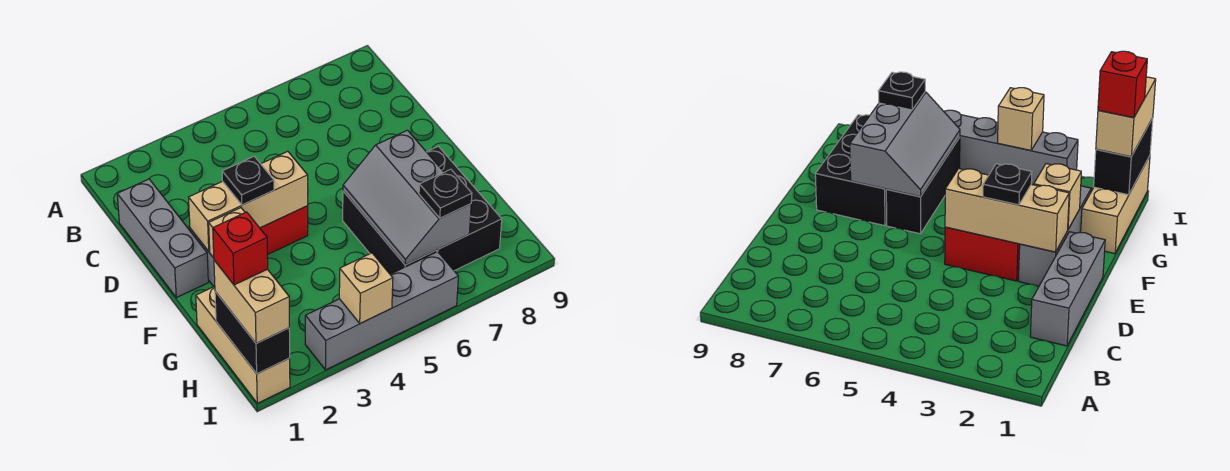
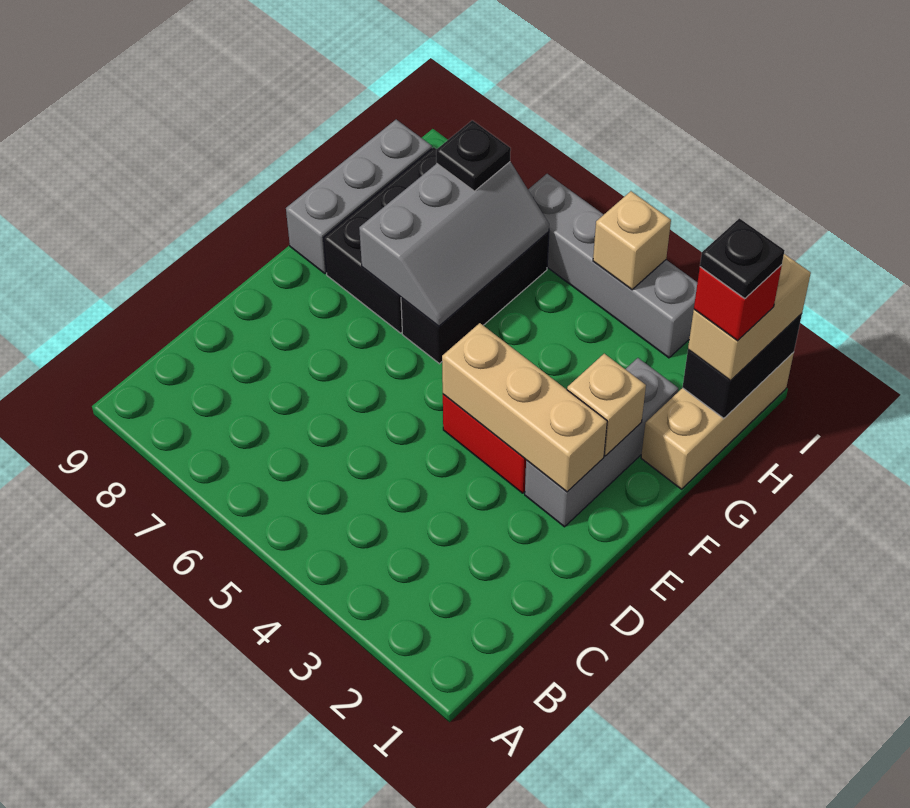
grey 1x3 brick [117,179,208,298] -> grey 1x3 brick moved to [286,120,432,274]
black 1x1 plate [222,156,274,205] -> black 1x1 plate moved to [700,218,785,299]

